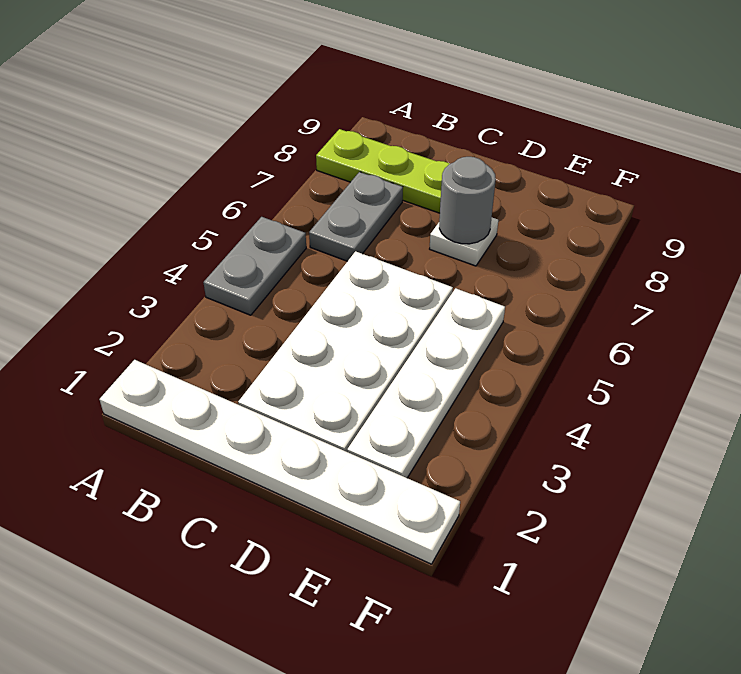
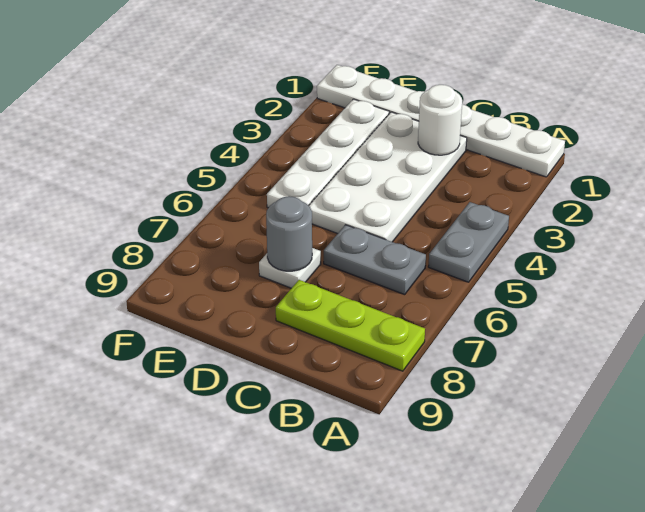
grey 1x2 plate [309,172,403,261] -> grey 1x2 plate turned to [324,225,426,295]
none -> white 1x1 round brick [418,85,462,155]

